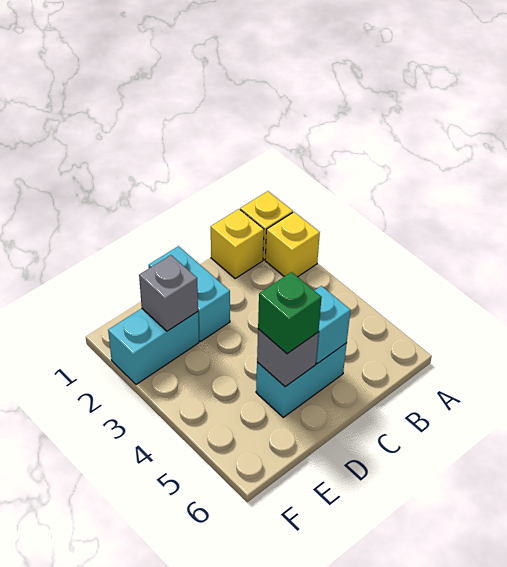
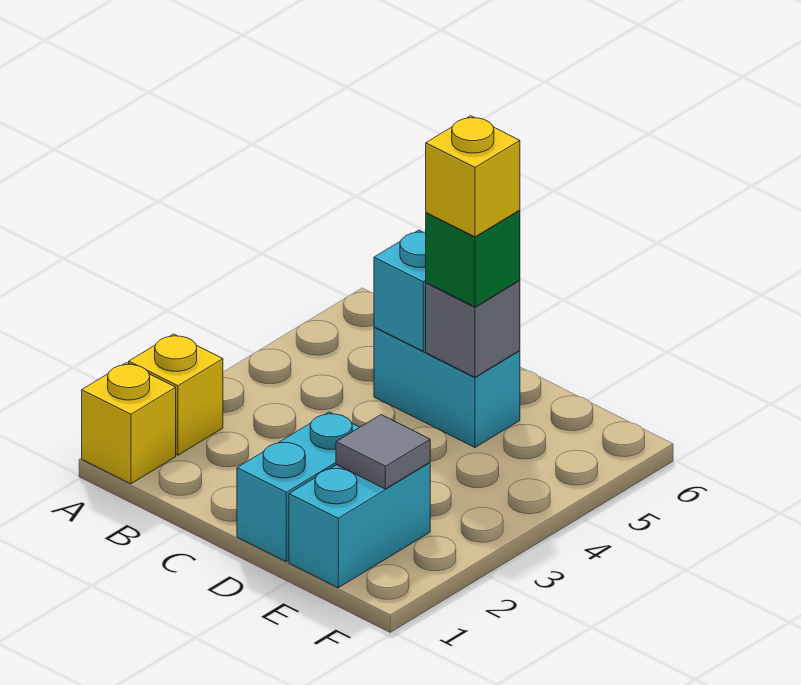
yellow 1x1 brick [211,209,264,278] -> yellow 1x1 brick moved to [426,116,520,237]
cyan 1x2 brick [108,308,199,384] -> cyan 1x2 brick turned to [289,462,430,588]
grey 1x1 brick [139,255,198,331] -> grey 1x1 tile [336,415,430,489]

